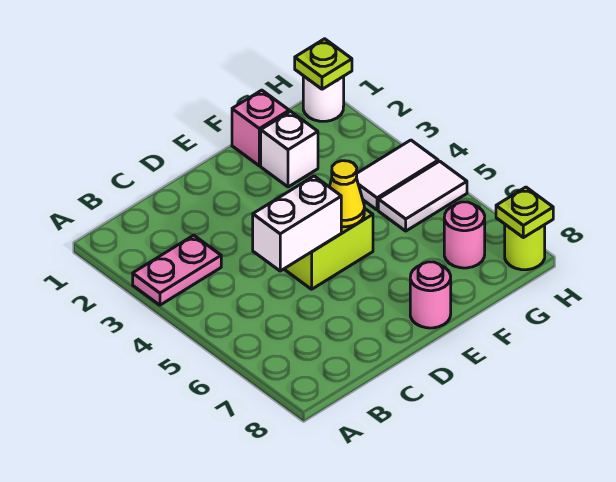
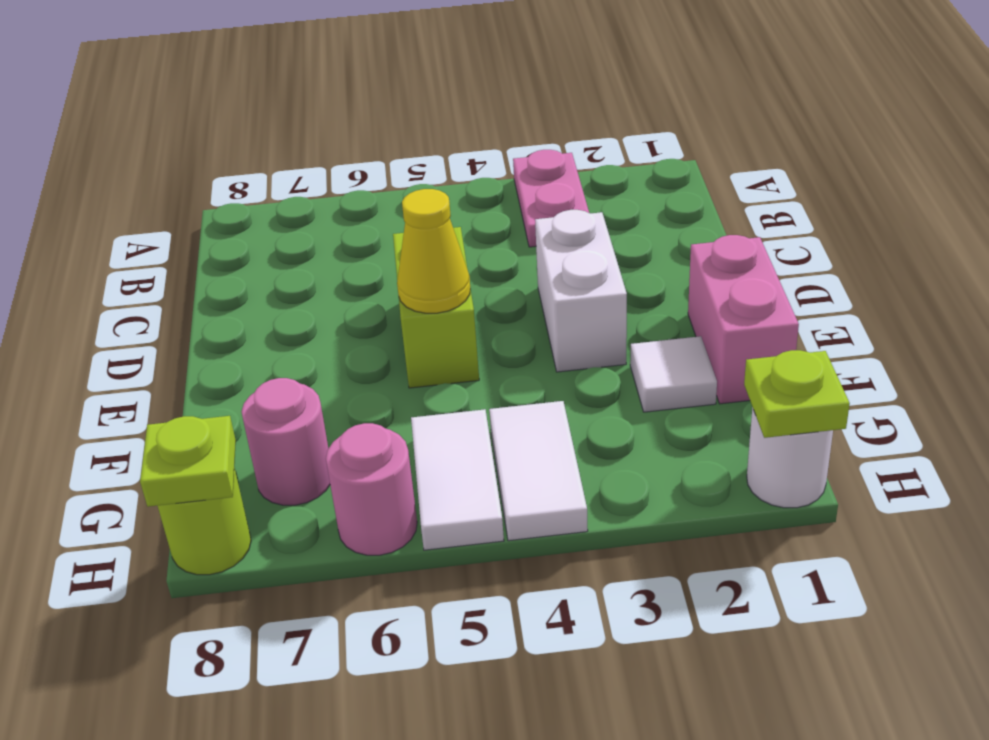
white 1x2 brick [253,176,341,271] -> white 1x2 brick moved to [535,210,627,372]
pink 1x1 round brick [410,262,451,328] -> pink 1x1 round brick moved to [326,423,417,555]
pink 1x1 brick [232,90,289,166] -> pink 1x2 brick [688,235,799,404]
white 1x1 brick [261,111,318,187] -> white 1x1 tile [630,336,717,412]

